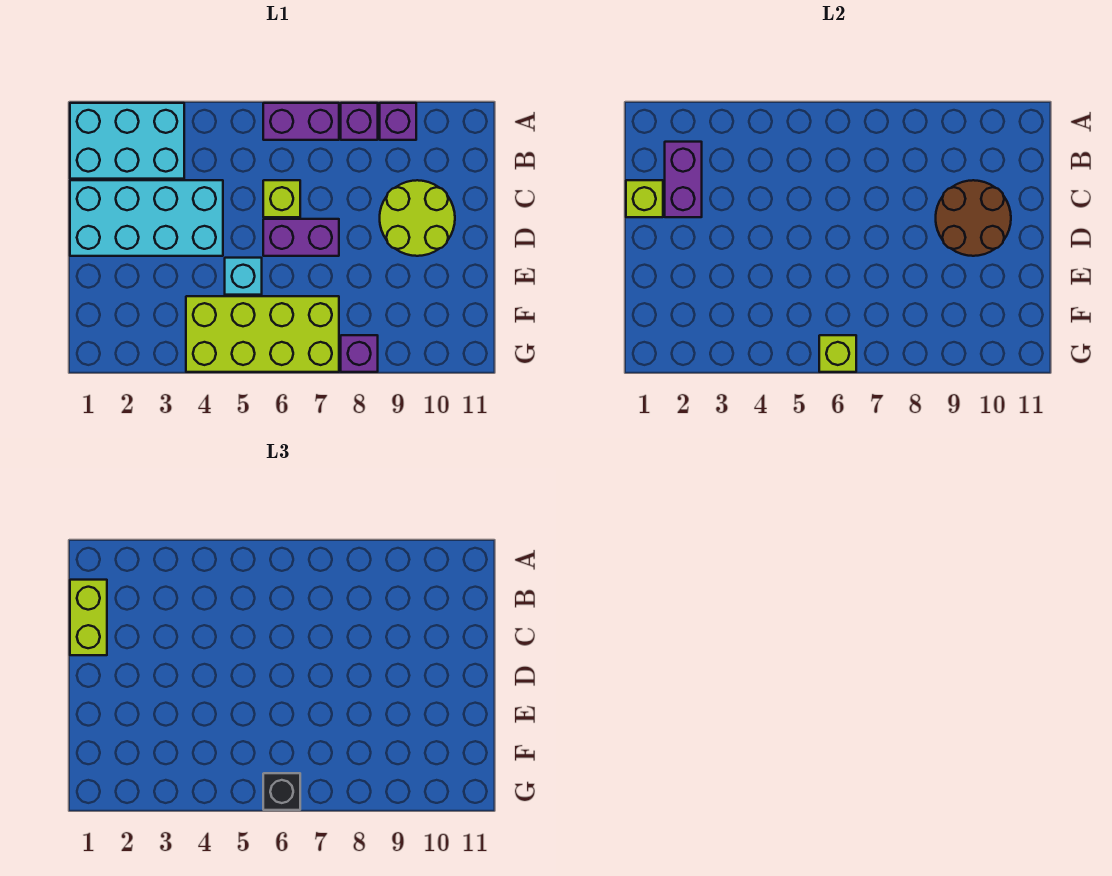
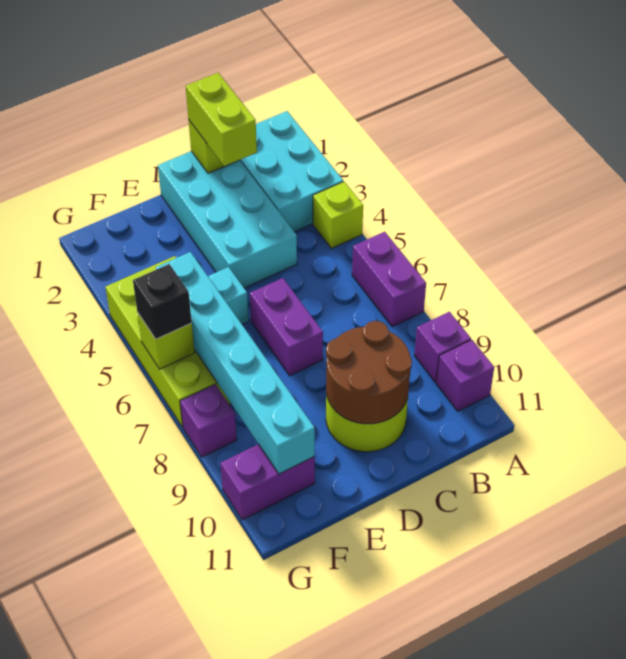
purple 1x1 brick [341,103,378,140] -> purple 1x1 brick moved to [436,340,494,411]
lime 1x2 brick [70,580,107,655] -> lime 1x2 brick turned to [185,73,257,166]
purple 1x2 brick [665,142,702,217] -> purple 1x2 brick moved to [220,444,315,520]
lime 1x1 brick [263,180,300,217] -> lime 1x1 brick moved to [313,182,363,248]
none -> cyan 1x6 brick [156,252,315,474]

